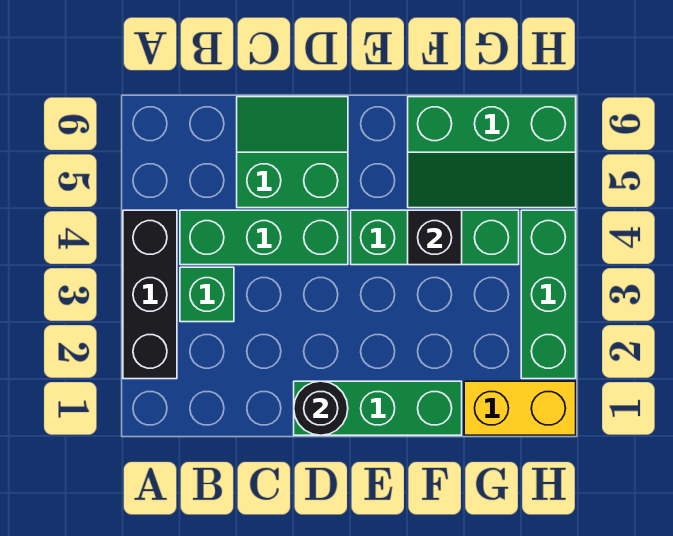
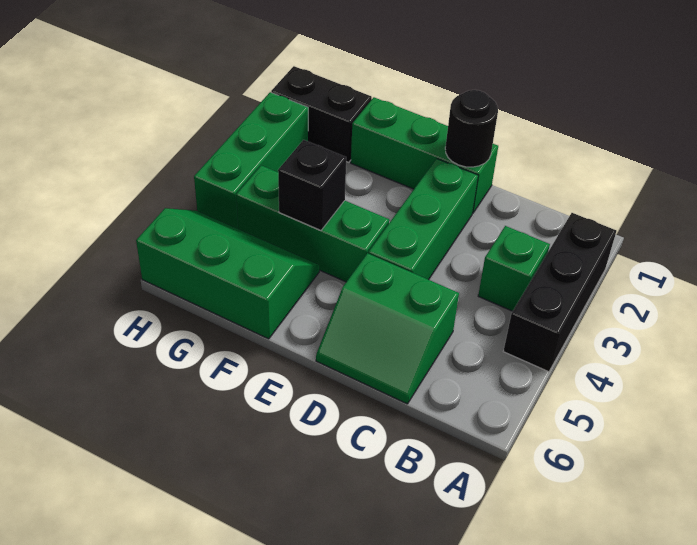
green 1x3 brick [180,210,348,265] -> green 1x3 brick turned to [368,159,478,280]
yellow 1x2 brick [464,381,576,435] -> black 1x2 brick [271,66,372,162]

